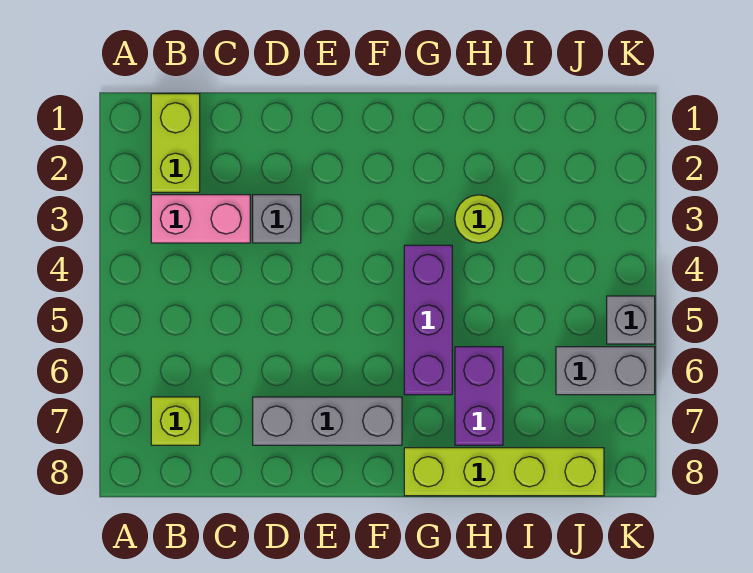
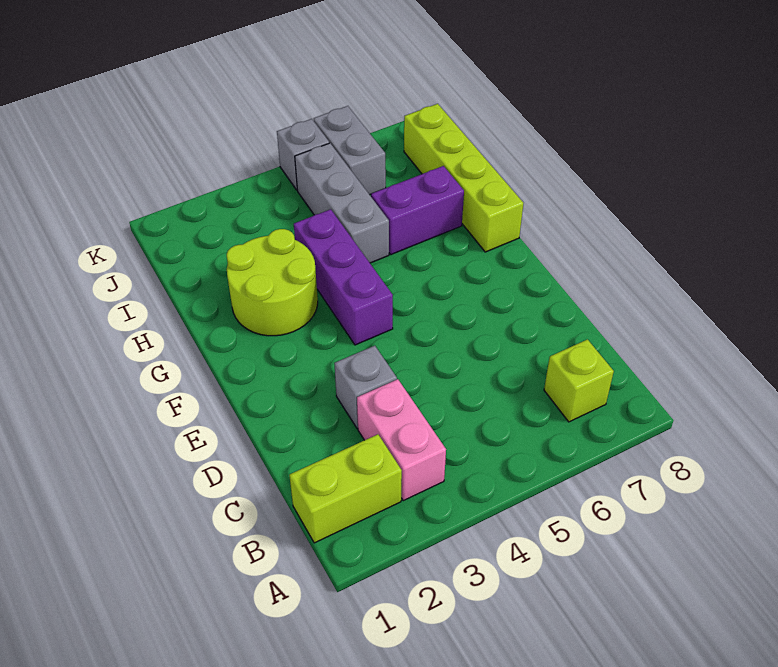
grey 1x3 brick [253,397,402,445] -> grey 1x3 brick moved to [295,143,389,263]
purple 1x3 brick [404,245,452,395] -> purple 1x3 brick turned to [294,209,393,345]
lime 1x1 round brick [455,195,503,243] -> lime 2x2 round brick [227,229,318,336]

